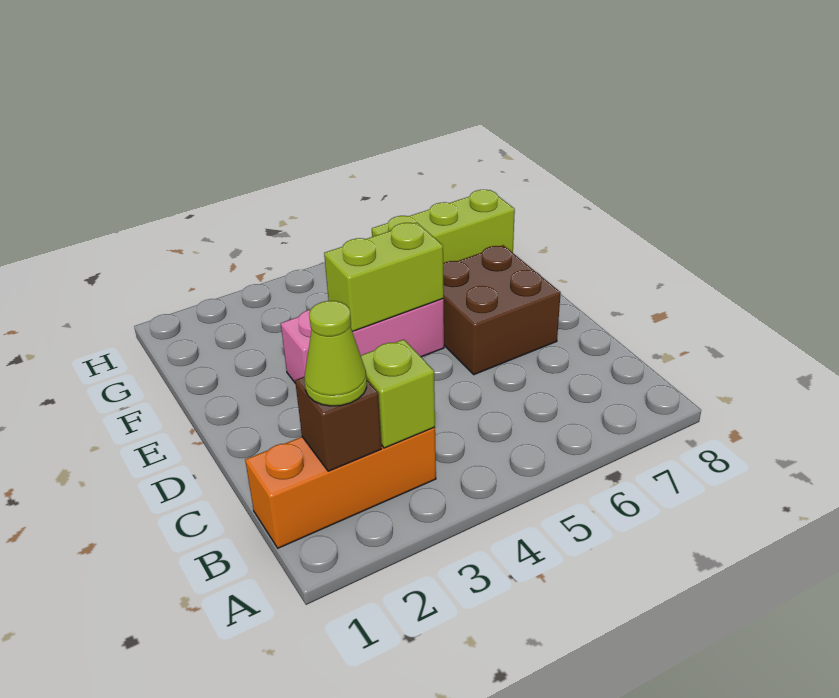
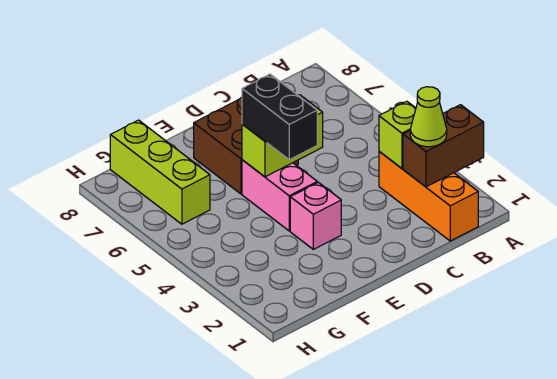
brown 1x1 brick [295,377,381,471] -> brown 1x2 brick [403,105,484,187]
lime 1x2 brick [324,222,444,332] -> lime 1x2 brick turned to [242,95,323,177]
none -> black 1x2 brick [242,74,317,160]

